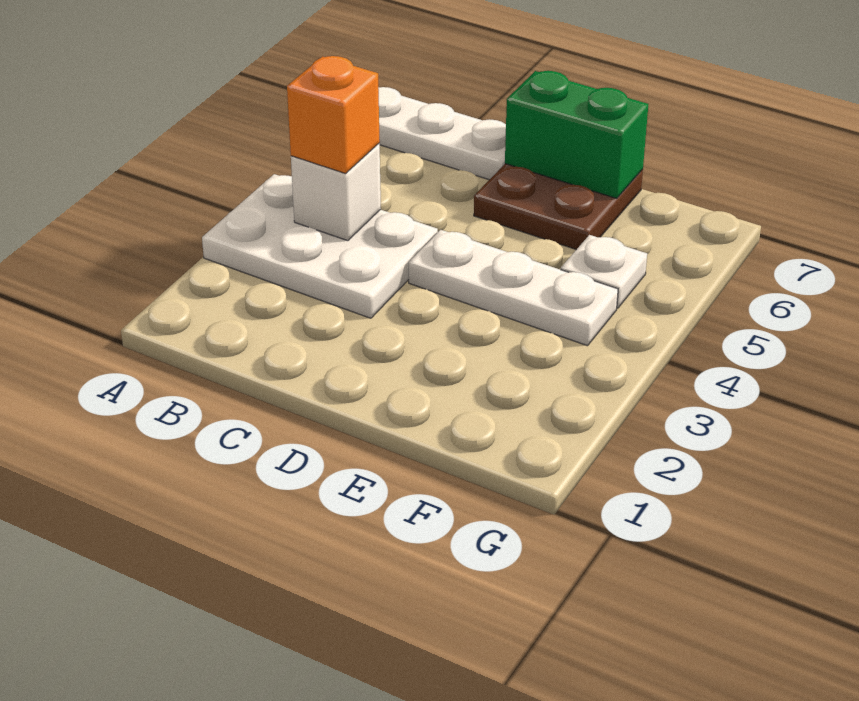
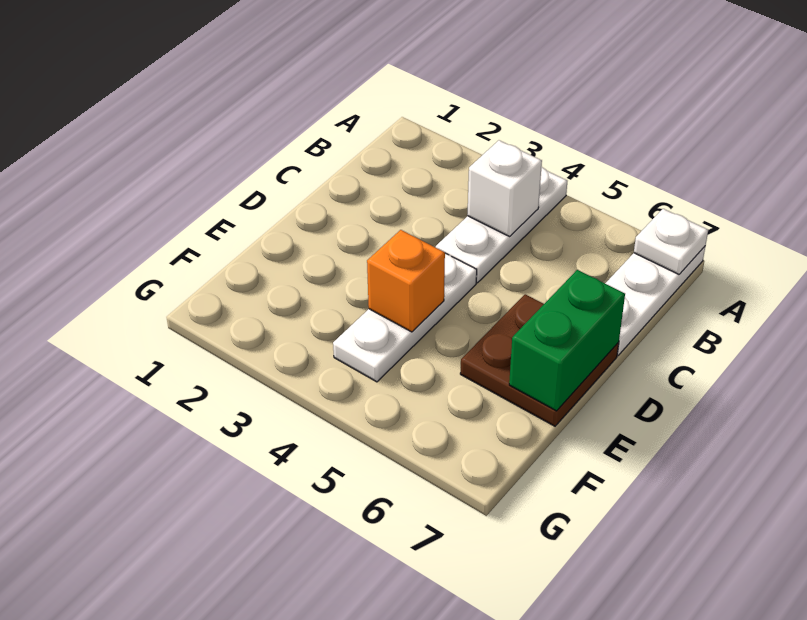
white 2x3 plate [202,174,438,318] -> white 1x3 plate [436,167,567,283]
orange 1x1 brick [287,56,380,173] -> orange 1x1 brick moved to [367,230,445,332]
white 1x1 plate [561,235,647,308] -> white 1x1 plate moved to [634,209,708,274]

